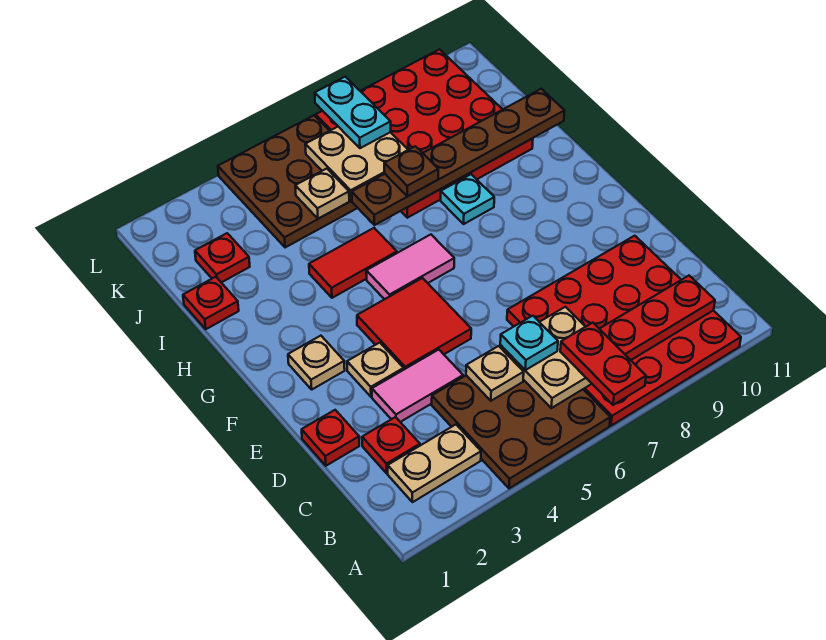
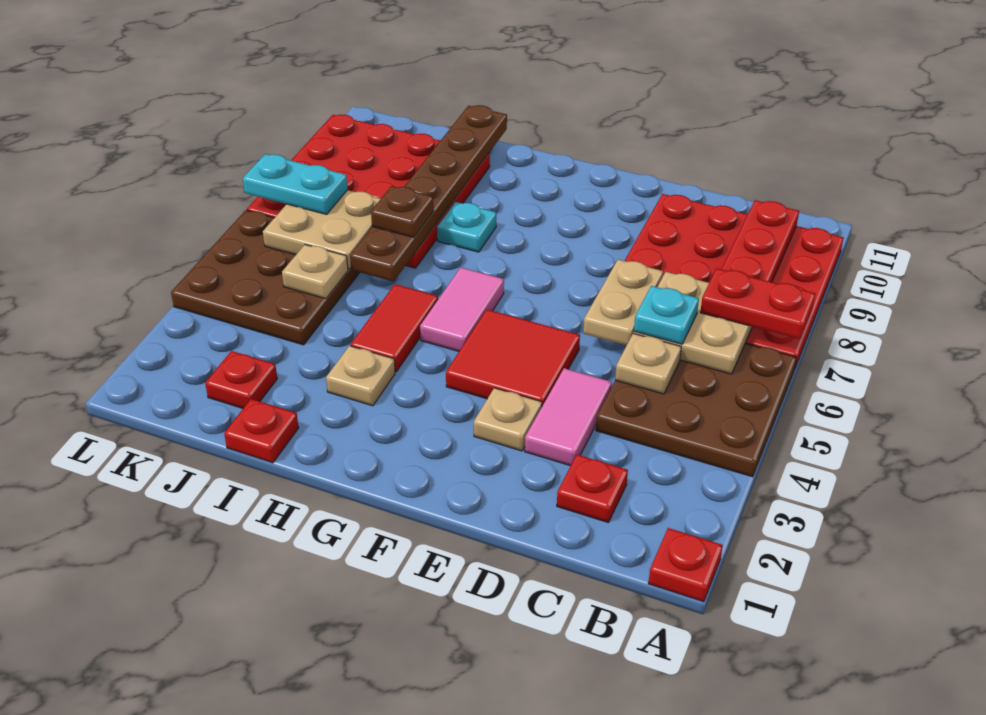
tan 1x2 plate [388,425,481,502] -> tan 1x2 plate moved to [583,260,663,345]
red 1x1 plate [302,410,359,466] -> red 1x1 plate moved to [648,528,723,602]
tan 1x1 plate [288,336,345,389] -> tan 1x1 plate moved to [326,346,395,406]

